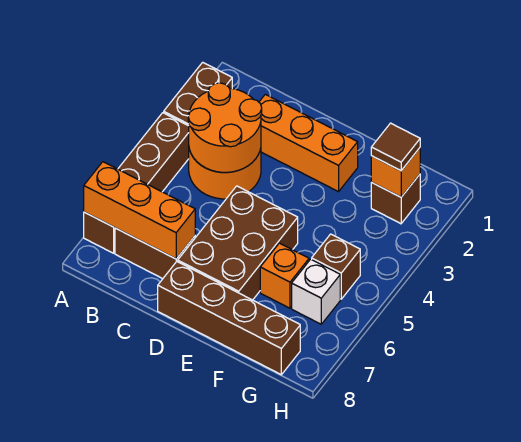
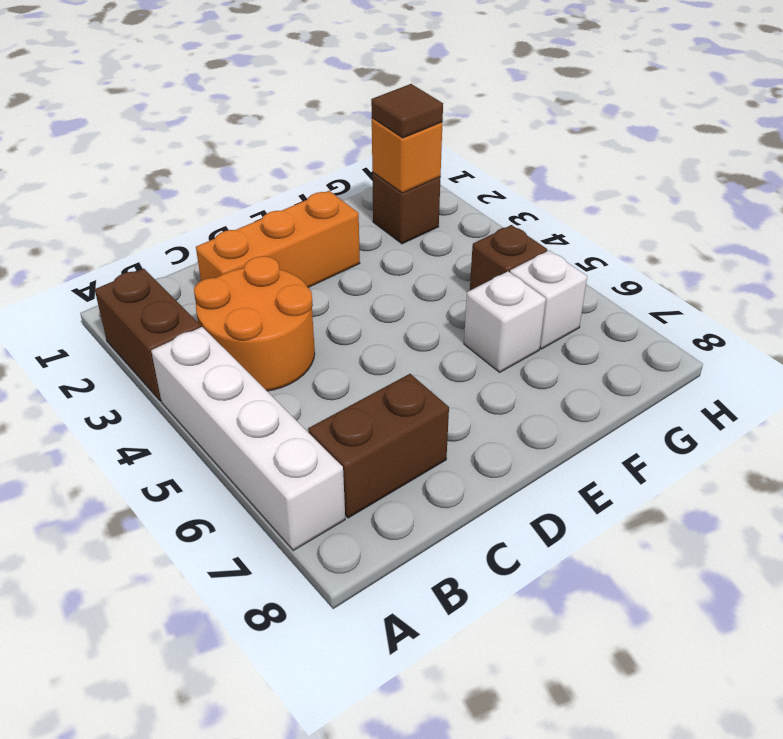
brown 1x4 brick [84,113,189,253] -> white 1x4 brick [151,327,345,550]
orange 1x3 brick [84,162,195,259] -> none
orange 2x2 round brick [188,83,262,172] -> none
brown 2x3 brick [178,186,298,300] -> none
brown 1x4 brick [158,262,300,375] -> none
orange 1x1 brick [260,243,309,308] -> white 1x1 brick [464,272,546,372]

